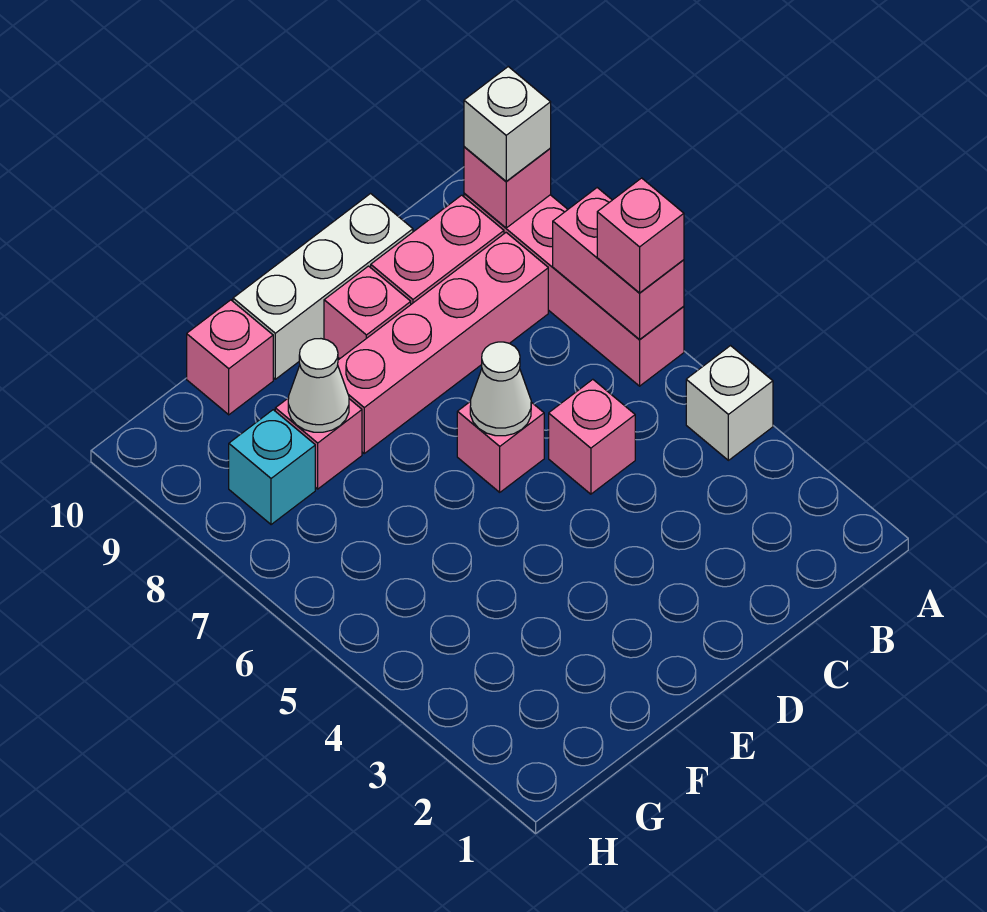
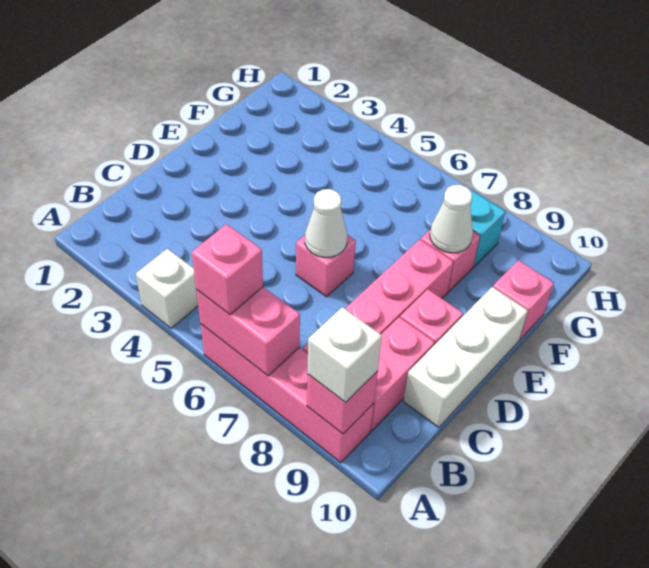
pink 1x1 brick [549,379,635,494] -> none

